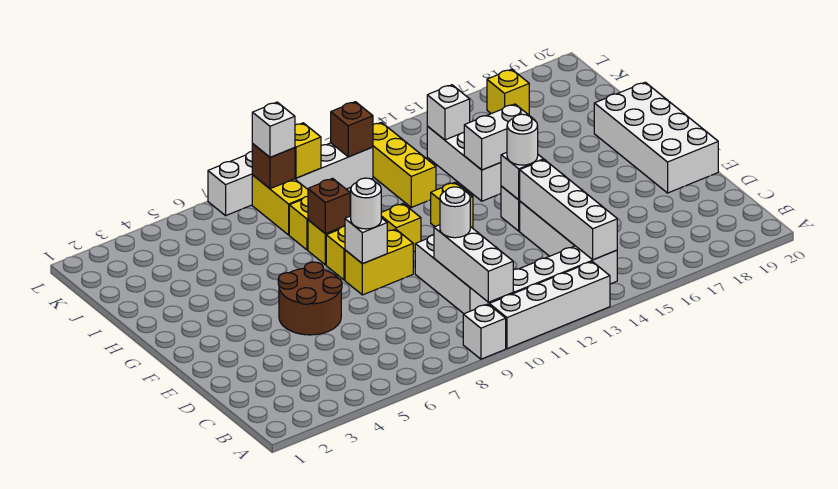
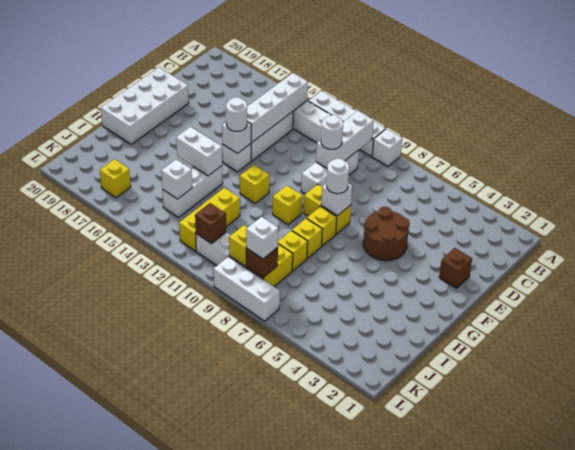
brown 1x1 brick [308,178,350,234] -> brown 1x1 brick moved to [439,248,472,288]

